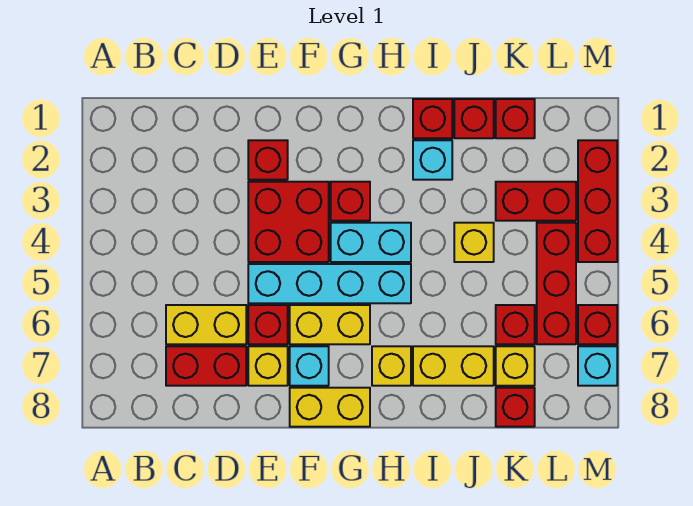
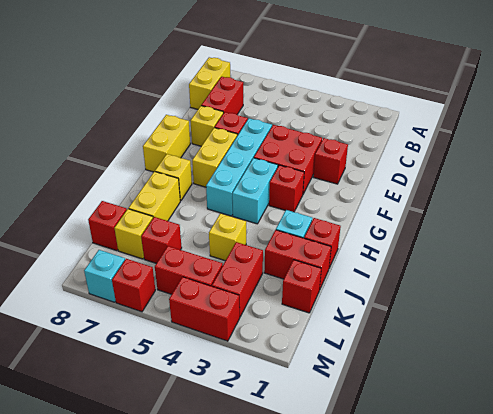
yellow 1x2 brick [166,305,246,344] -> yellow 1x2 brick moved to [189,57,230,109]
cyan 1x1 brick [290,346,329,386] -> none
red 1x1 brick [454,99,494,138] -> red 1x2 brick [264,230,331,290]
red 1x3 brick [537,223,576,344] -> red 1x2 brick [155,246,223,294]
red 1x3 brick [578,140,617,262] -> red 1x2 brick [169,277,240,341]

